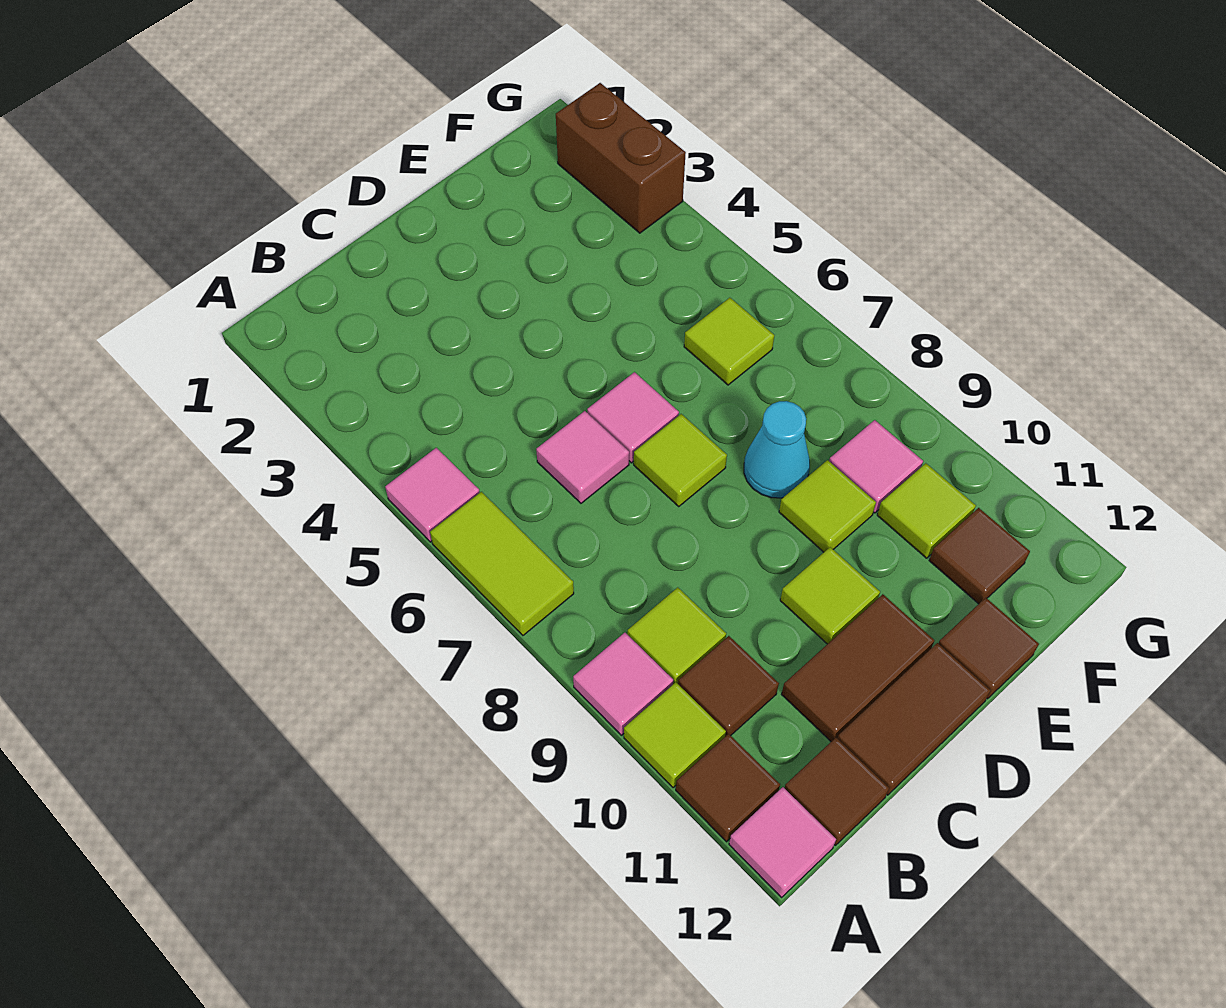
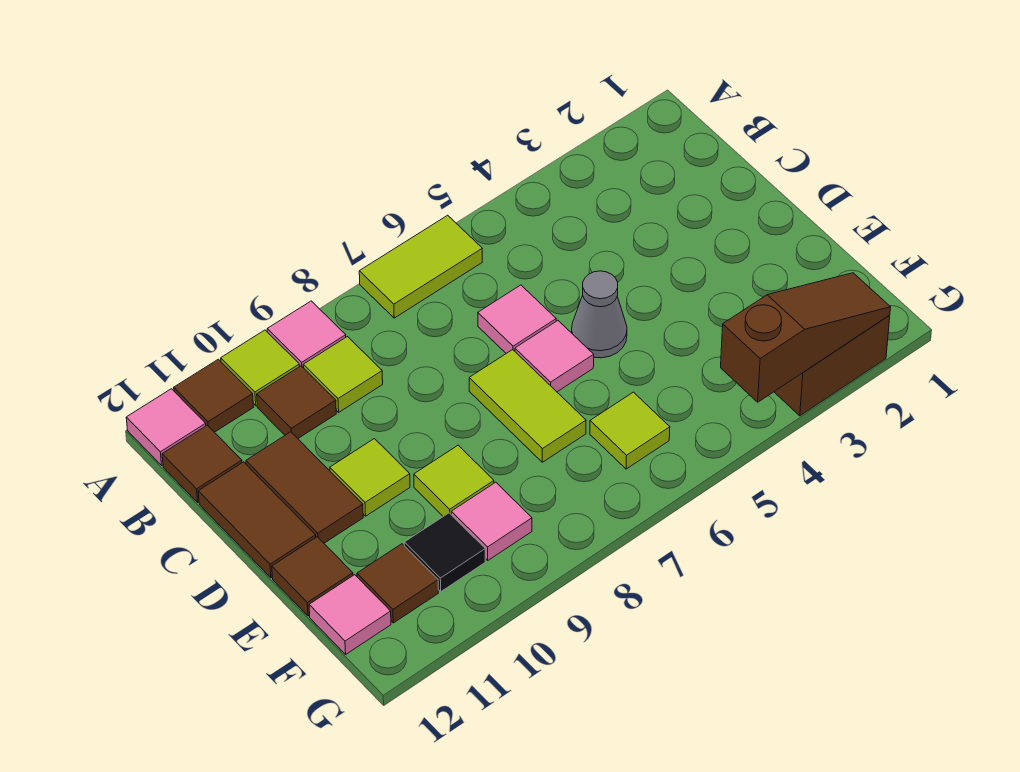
pink 1x1 tile [385,448,480,542] -> pink 1x1 tile moved to [309,575,391,654]
none -> grey 1x1 cone [572,271,627,358]
lime 1x1 tile [634,414,727,506] -> lime 1x2 tile [469,350,586,462]
cyan 1x1 cone [744,401,810,498] -> none
lime 1x1 tile [877,463,976,558] -> black 1x1 tile [404,513,485,591]
none -> brown 1x3 slope [721,273,891,402]

